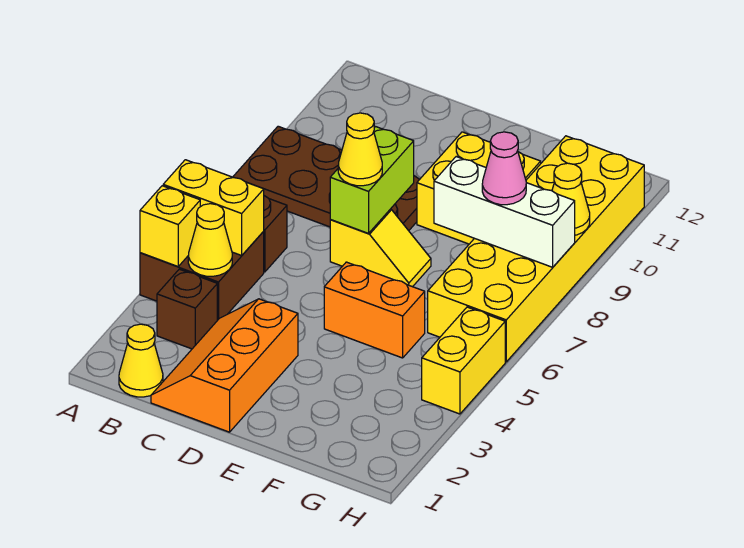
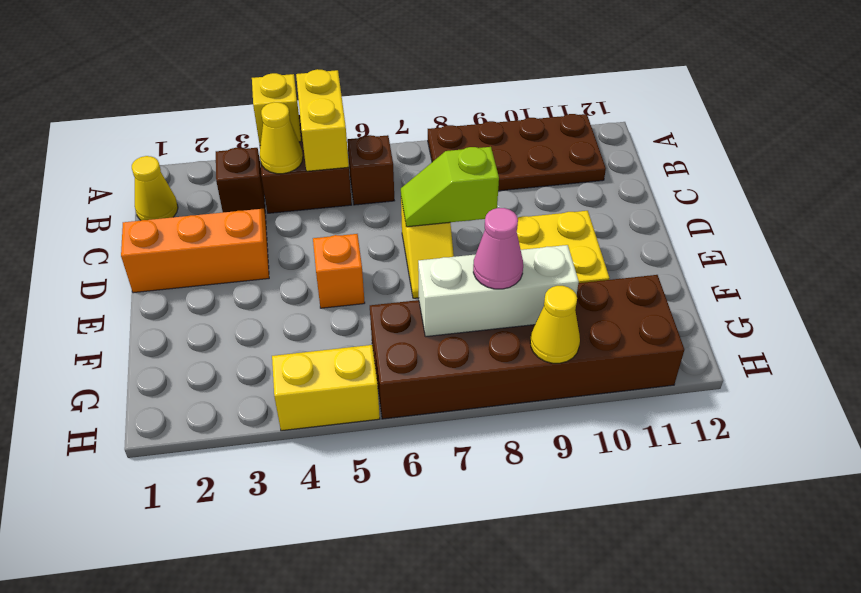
brown 2x4 plate [233,126,420,231] -> brown 2x4 plate turned to [428,114,606,191]
lime 1x2 brick [330,127,414,233] -> lime 1x2 slope [401,147,499,227]
yellow 1x1 cone [338,113,382,186] -> none
orange 1x2 brick [324,262,425,358] -> orange 1x1 brick [313,234,365,308]
white 1x3 brick [434,157,575,267] -> white 1x3 brick turned to [418,245,579,337]
yellow 2x6 brick [428,136,644,362] -> brown 2x6 brick [370,275,684,419]

